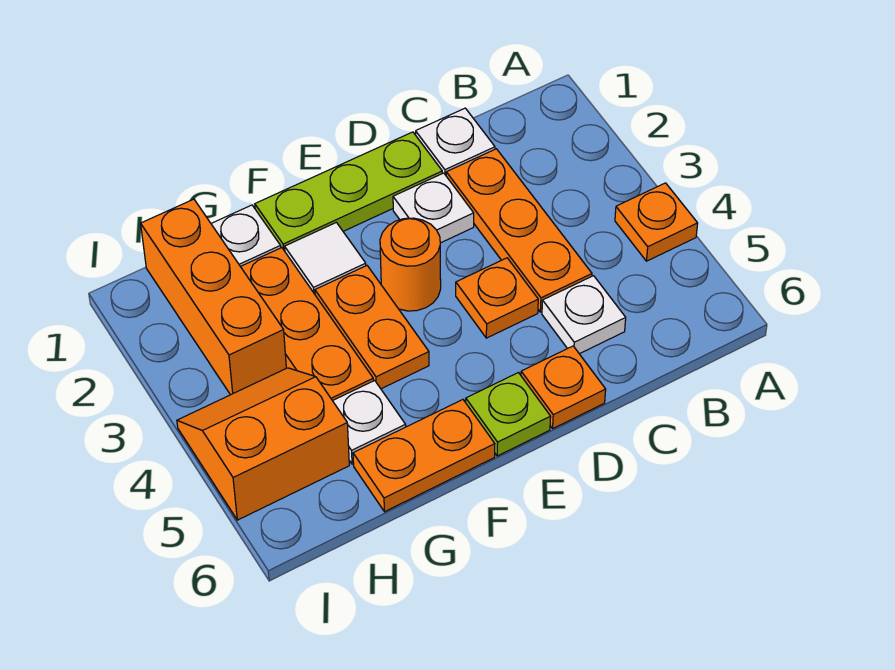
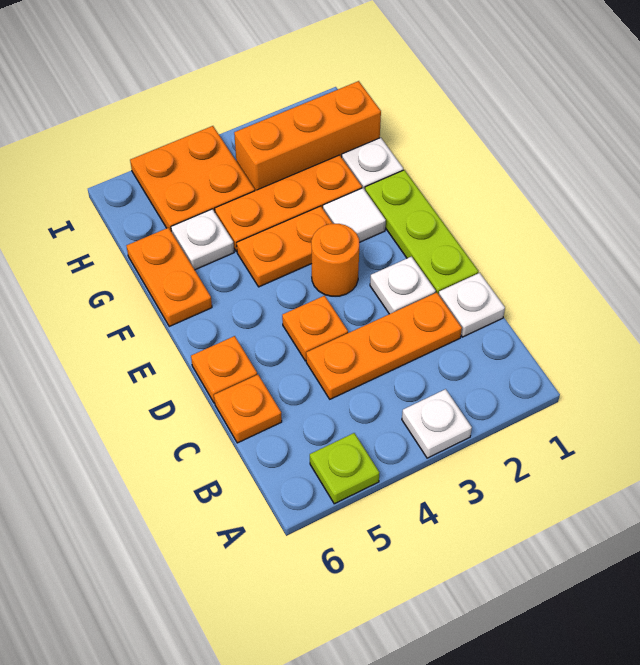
orange 1x1 plate [615,183,698,261] -> orange 1x1 plate moved to [214,375,282,443]
white 1x1 plate [542,276,626,354] -> white 1x1 plate moved to [402,389,472,458]
lime 1x1 plate [466,373,551,456] -> lime 1x1 plate moved to [310,433,379,504]
orange 2x2 slope [177,368,349,520] -> orange 2x2 plate [130,126,255,230]

